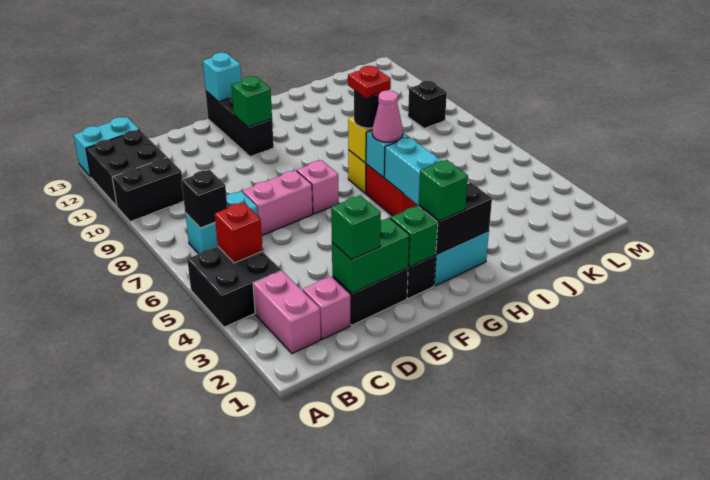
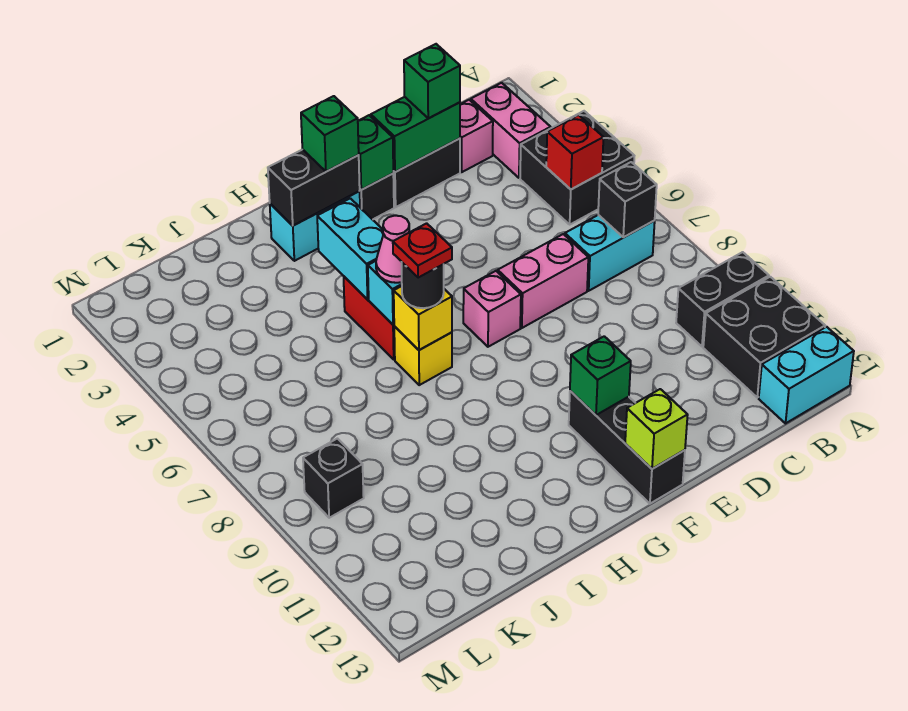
cyan 1x1 brick [203,53,241,102] -> lime 1x1 brick [625,389,688,469]

